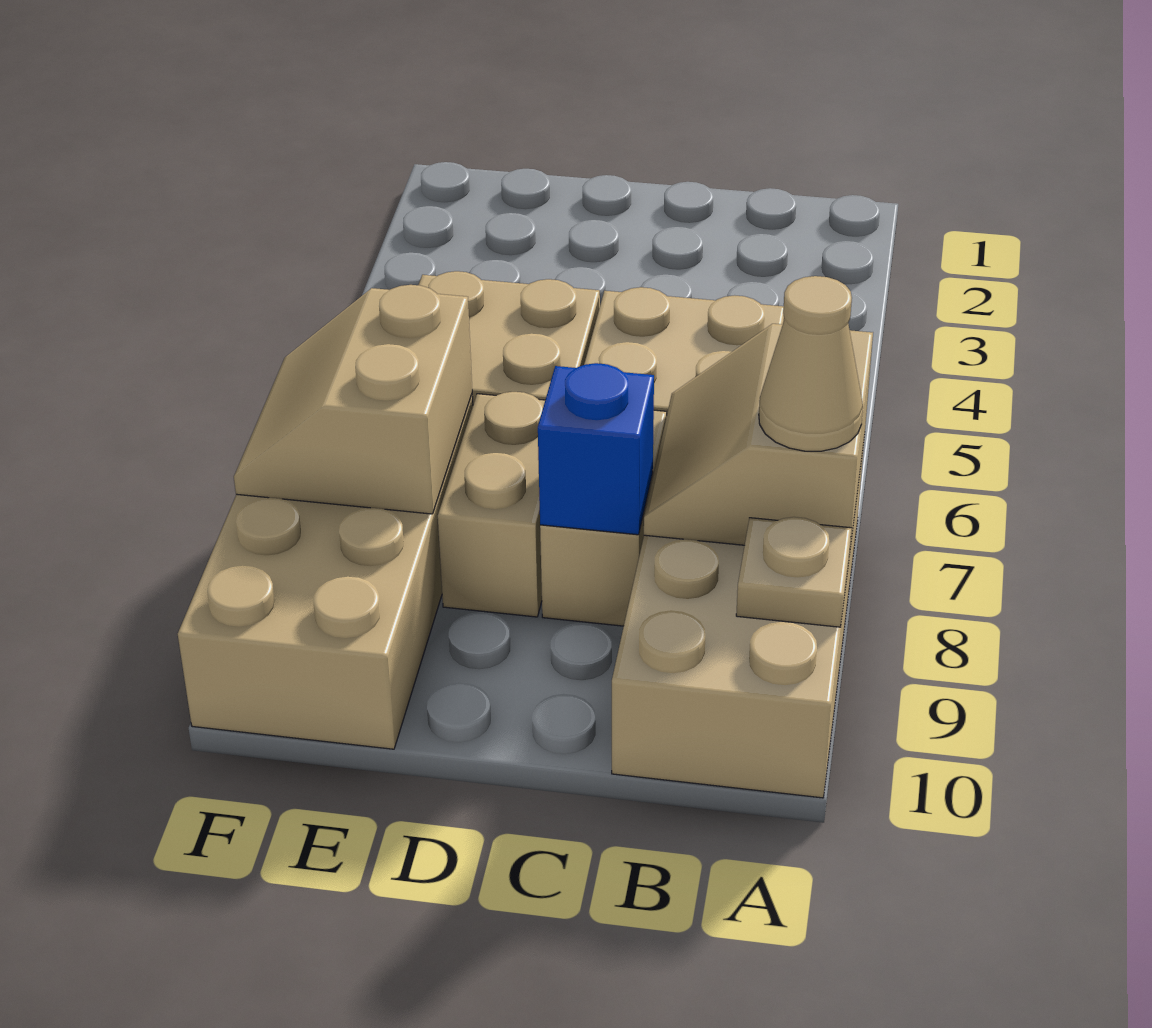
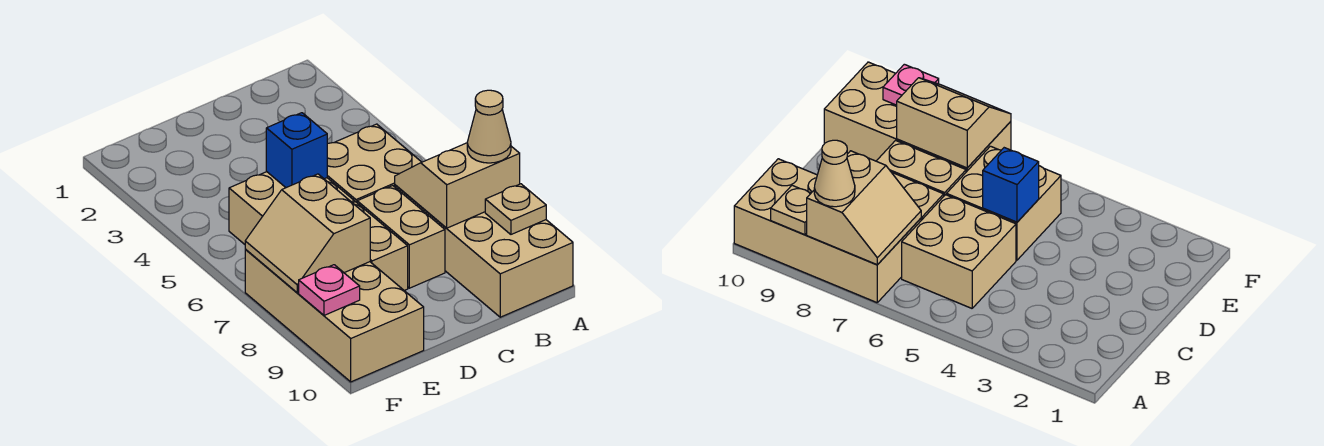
tan 2x2 slope [644,324,873,554] -> tan 2x2 slope turned to [395,143,520,228]
blue 1x1 brick [538,363,654,535] -> blue 1x1 brick moved to [266,113,327,188]
none -> pink 1x1 plate [299,265,360,315]

